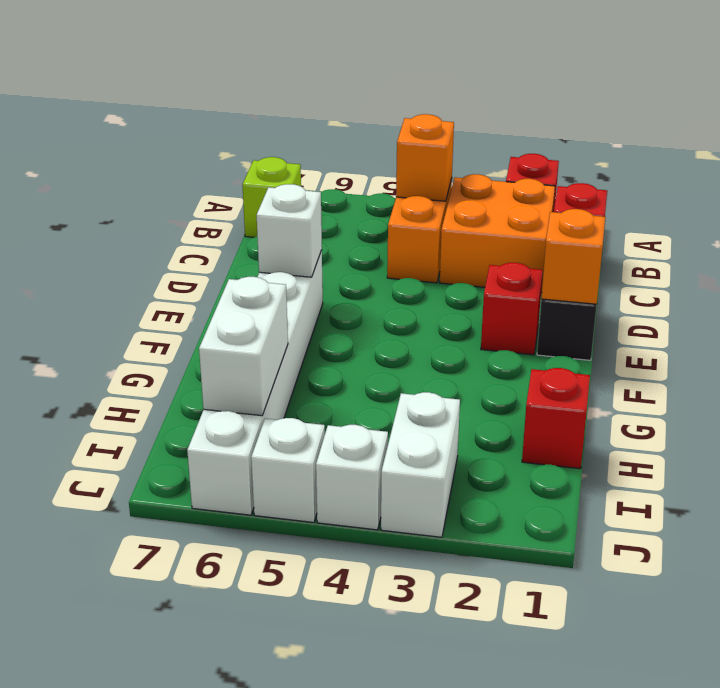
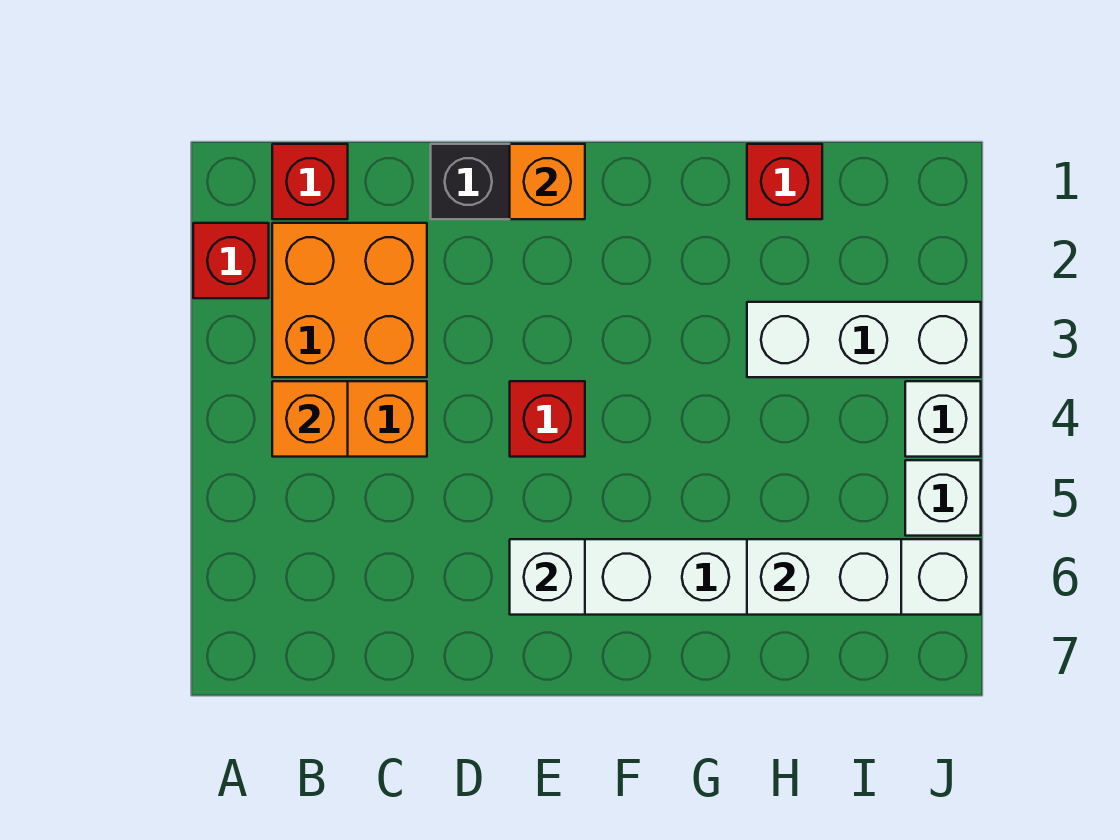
lime 1x1 brick [242,157,301,237] -> none
red 1x1 brick [481,263,543,355] -> red 1x1 brick moved to [510,381,585,457]
white 1x2 brick [381,392,460,537] -> white 1x3 brick [747,302,981,377]

